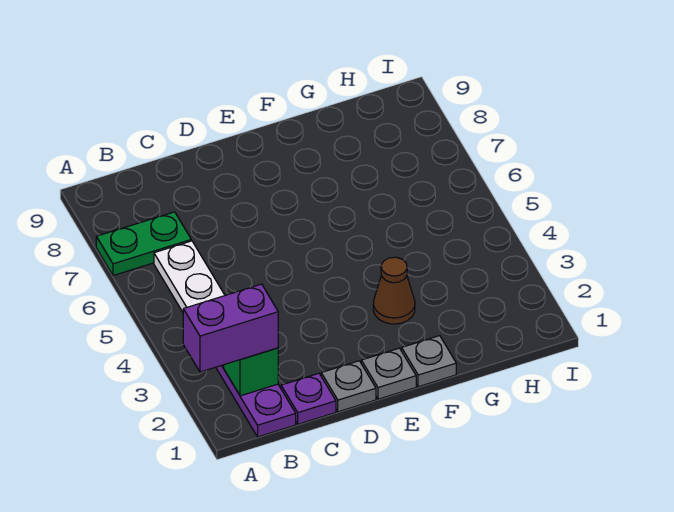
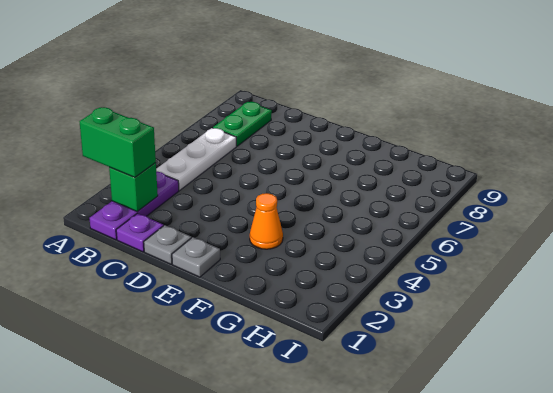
purple 1x2 brick [183,284,278,372] -> green 1x2 brick [79,107,156,177]
green 1x2 plate [96,212,191,276] -> green 1x2 plate turned to [213,102,272,146]
grey 1x1 plate [402,336,456,387] -> none
brown 1x1 cone [373,257,415,324] -> orange 1x1 cone [250,193,283,249]

